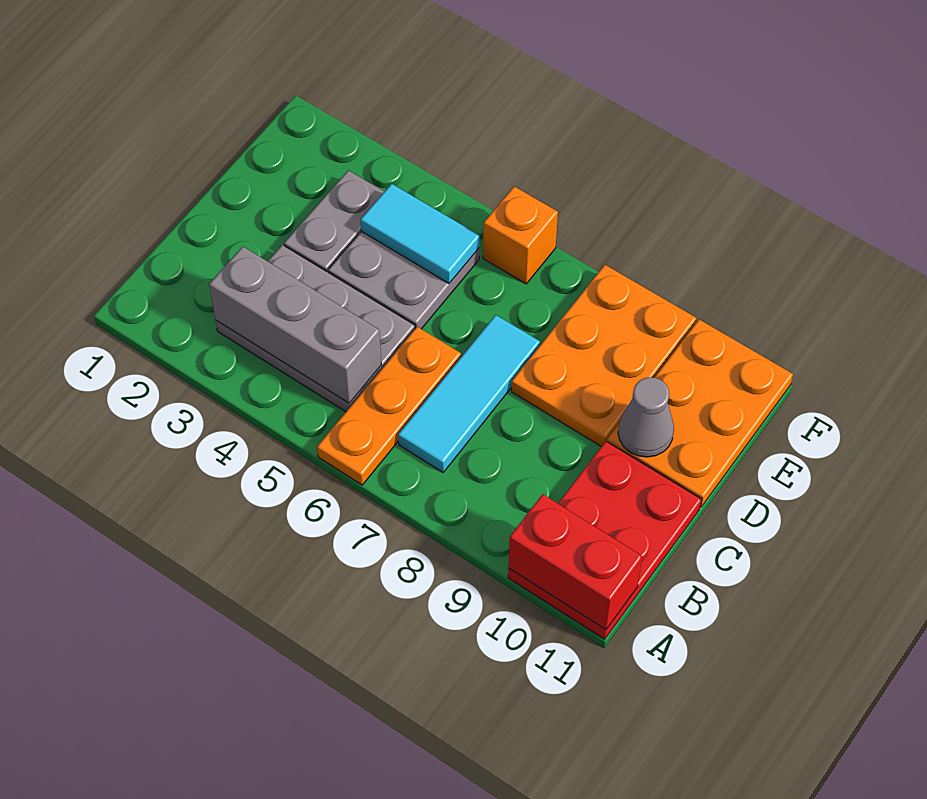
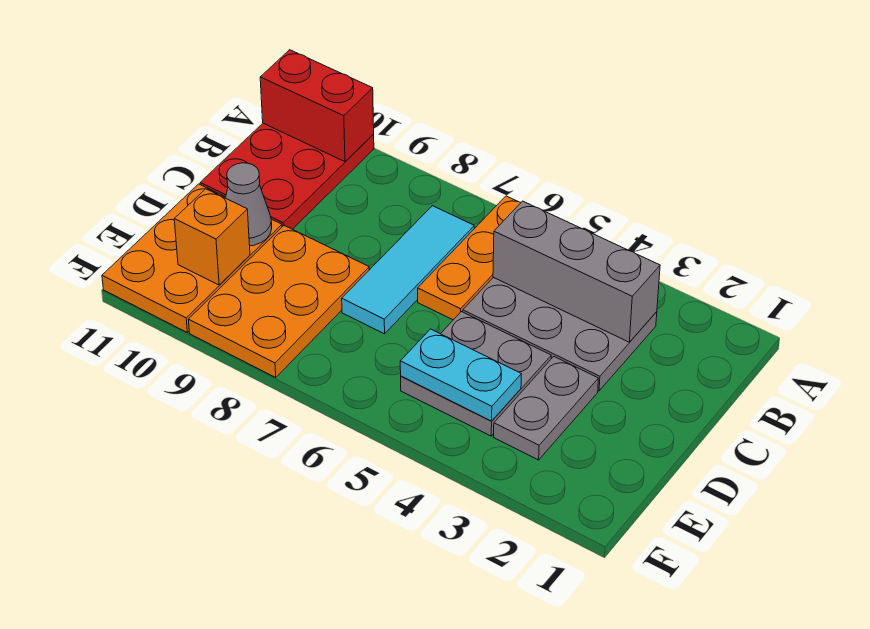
cyan 1x2 tile [360,184,480,283] -> cyan 1x2 plate [400,329,521,421]
orange 1x1 brick [483,186,558,284] -> orange 1x1 brick moved to [174,189,250,285]

